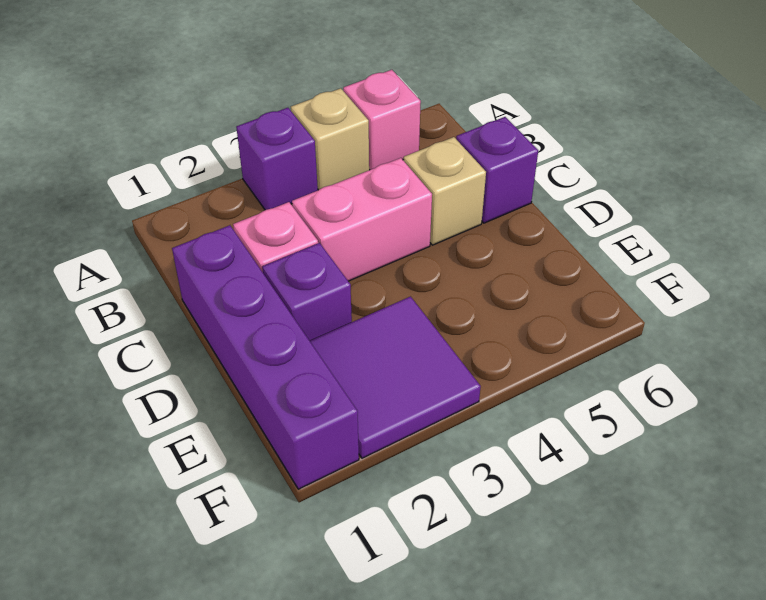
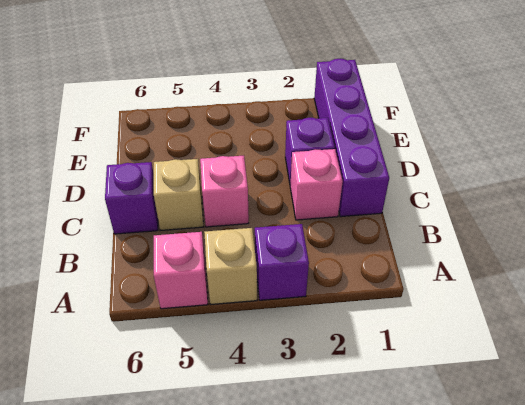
pink 1x2 brick [292,158,432,281] -> pink 1x1 brick [200,156,249,227]
purple 2x2 tile [310,297,481,458] -> none

